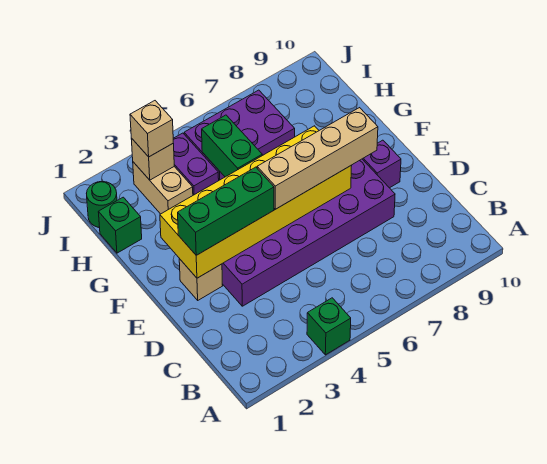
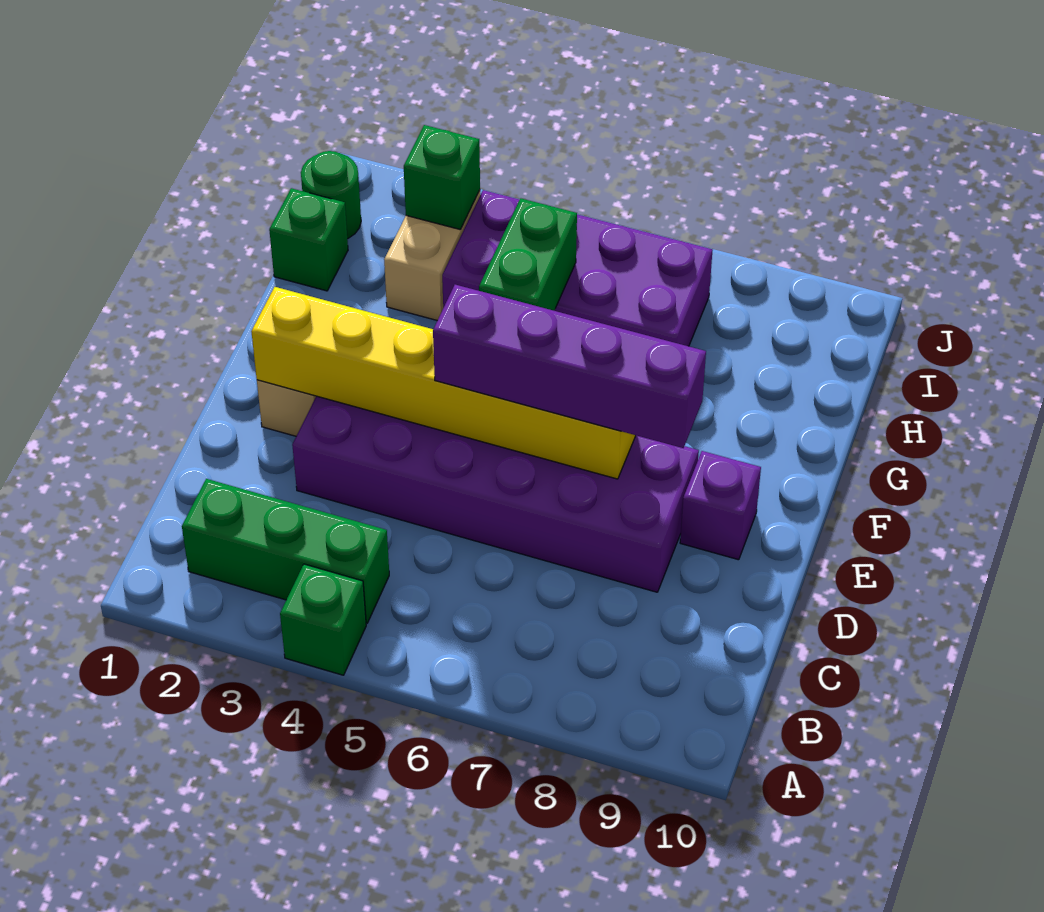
yellow 2x6 brick [160,126,351,278] -> yellow 1x6 brick [251,287,636,479]
green 1x3 brick [178,167,274,255] -> green 1x3 brick moved to [182,479,389,623]
tan 1x4 brick [257,108,378,209] -> purple 1x4 brick [433,285,706,448]
tan 1x1 brick [131,138,174,180] -> green 1x1 brick [404,125,480,230]
tan 1x1 brick [130,101,173,157] -> none

